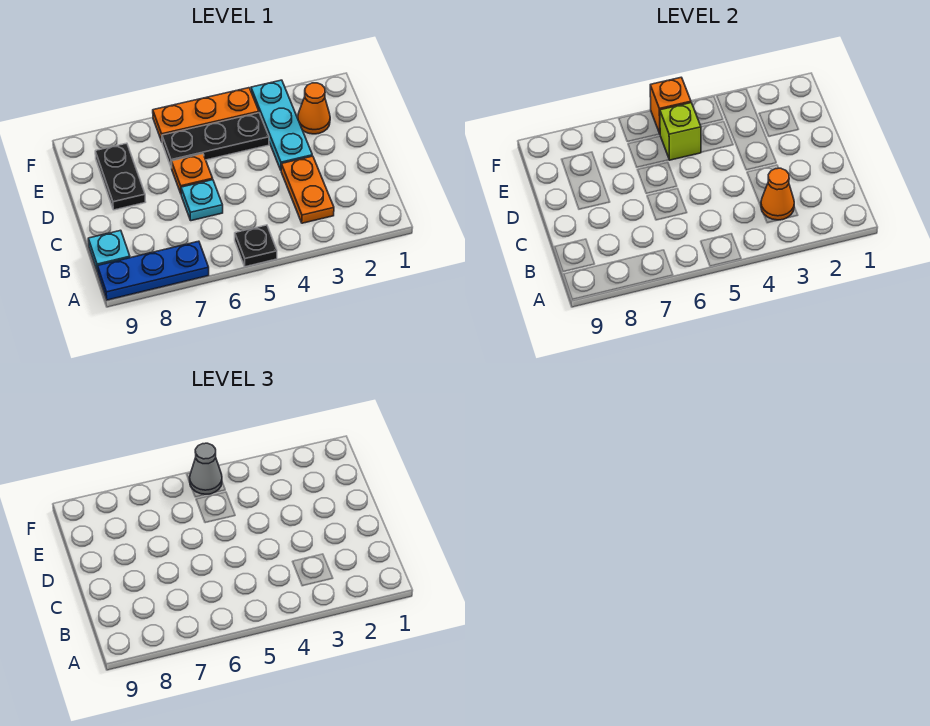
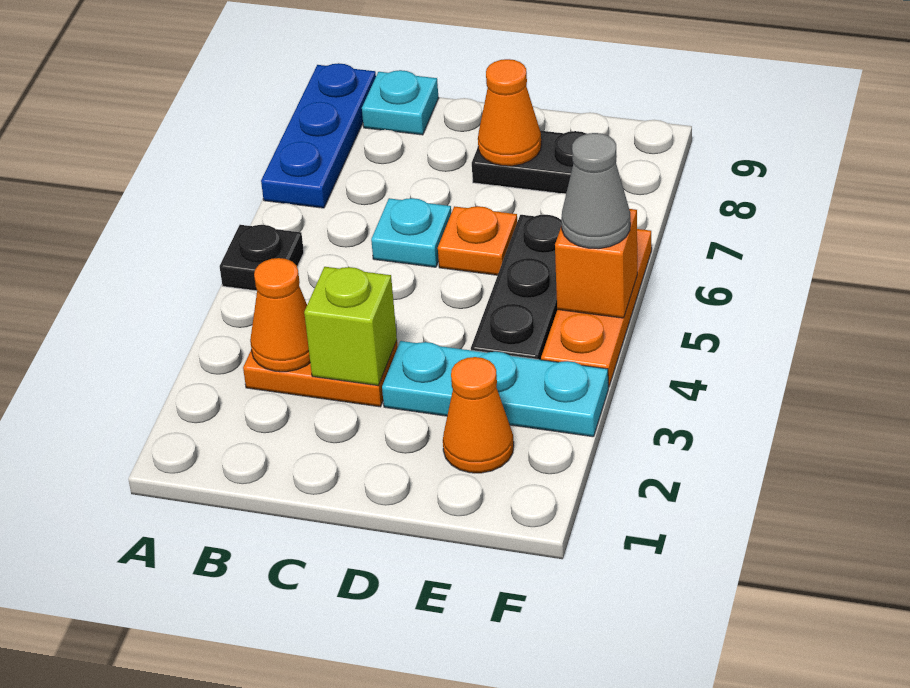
none -> orange 1x1 cone [478,59,541,166]
lime 1x1 brick [660,103,701,160] -> lime 1x1 brick moved to [304,267,397,386]

